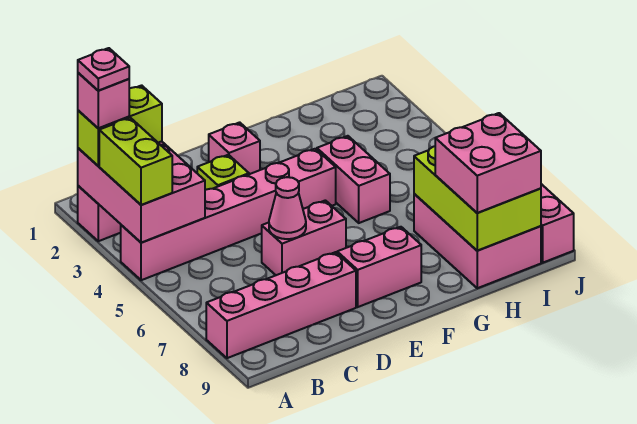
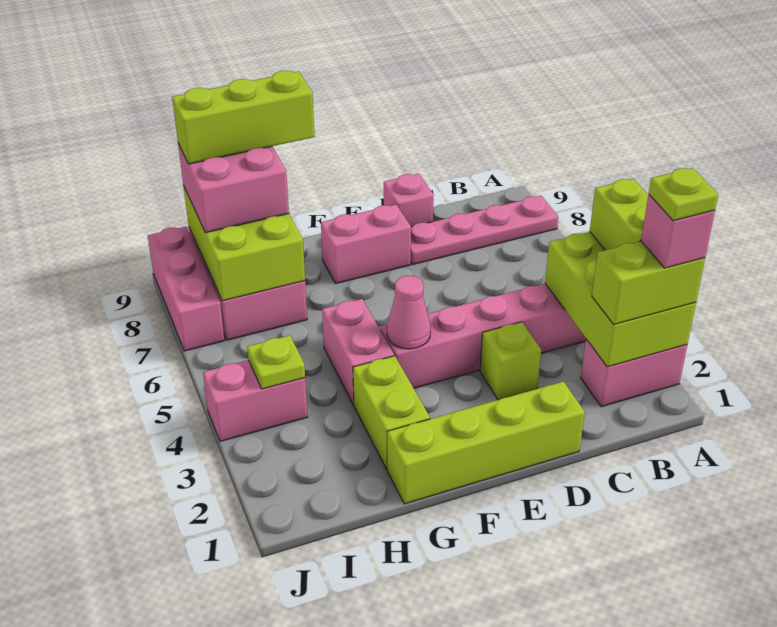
pink 2x3 brick [78,141,205,243] -> lime 2x3 brick [545,232,696,367]
pink 1x1 plate [78,48,129,91] -> lime 1x1 plate [649,168,718,221]
pink 1x4 brick [206,252,356,358] -> pink 1x4 plate [411,196,558,265]
none -> lime 1x4 brick [387,382,585,504]
pink 1x2 brick [261,200,346,275] -> pink 1x2 brick moved to [203,360,307,441]
pink 1x1 cone [269,177,306,239] -> pink 1x1 cone moved to [387,276,431,349]
pink 1x1 brick [209,122,260,174] -> pink 1x1 brick moved to [384,174,434,227]
none -> lime 1x2 brick [353,356,430,469]
none -> lime 1x3 brick [172,71,315,164]
none -> lime 1x1 plate [247,335,305,389]

